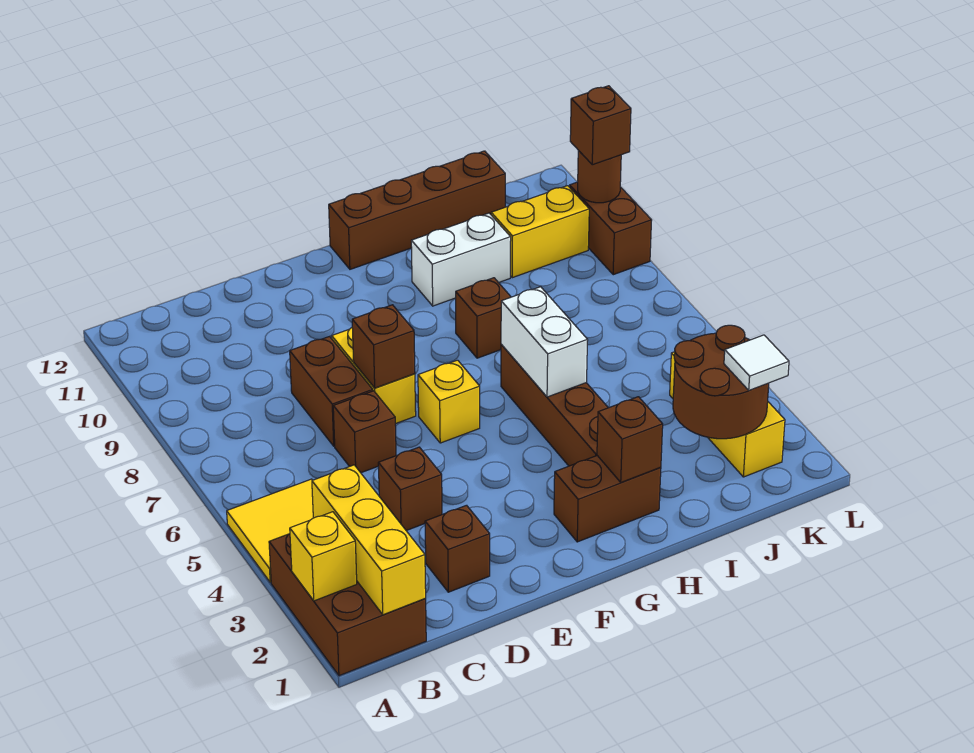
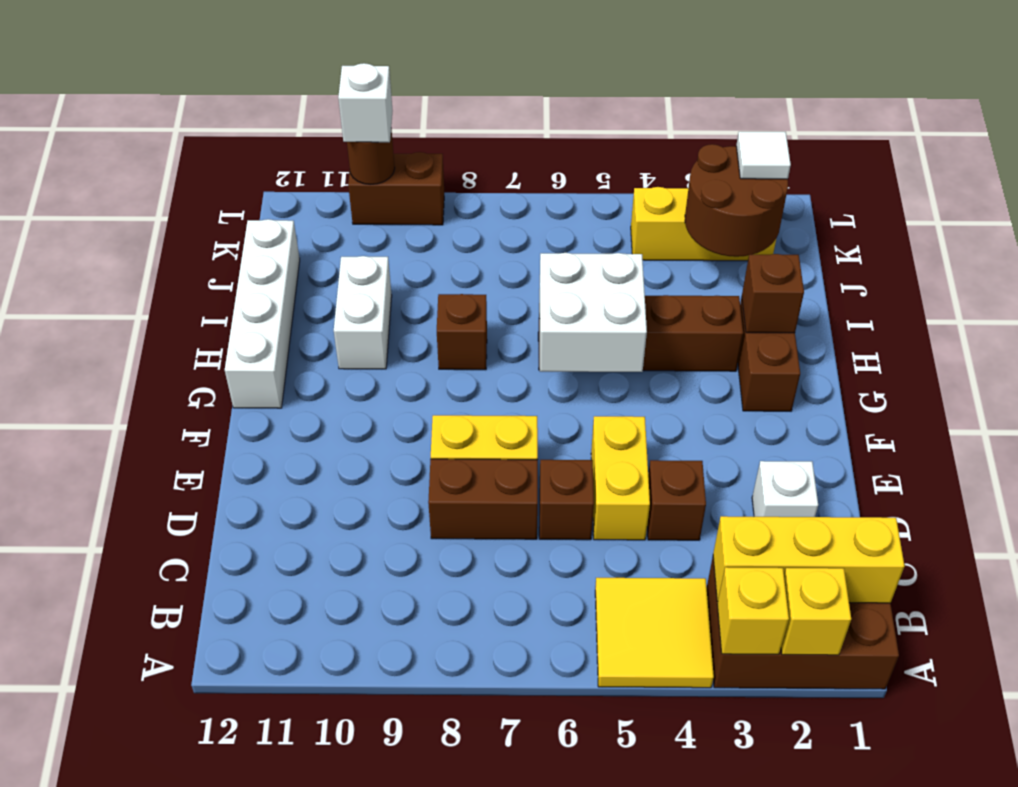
brown 1x1 brick [425,505,490,592] -> white 1x1 brick [752,461,818,517]
brown 1x1 brick [352,305,415,388] -> none
yellow 1x1 brick [418,360,480,443] -> yellow 1x1 brick moved to [717,567,789,654]
brown 1x4 brick [329,151,505,269] -> white 1x4 brick [225,219,300,408]
white 1x2 brick [501,287,588,397] -> white 2x2 brick [539,253,647,372]
yellow 1x2 brick [491,186,589,278] -> yellow 1x2 brick moved to [591,416,650,540]
brown 1x1 brick [570,86,631,165] -> white 1x1 brick [338,63,393,142]

